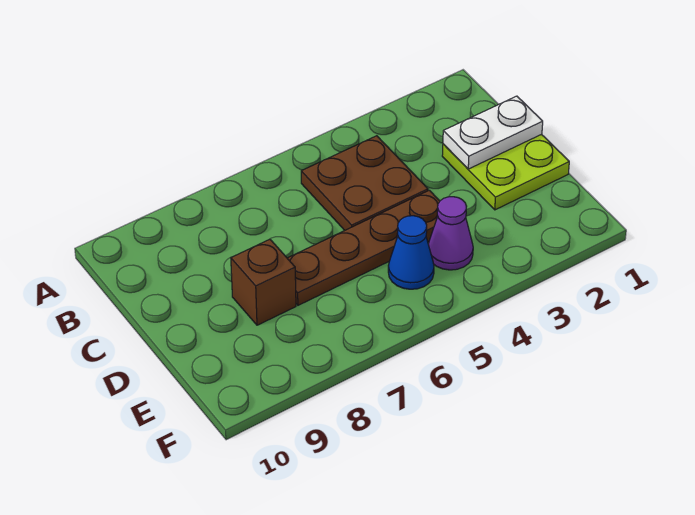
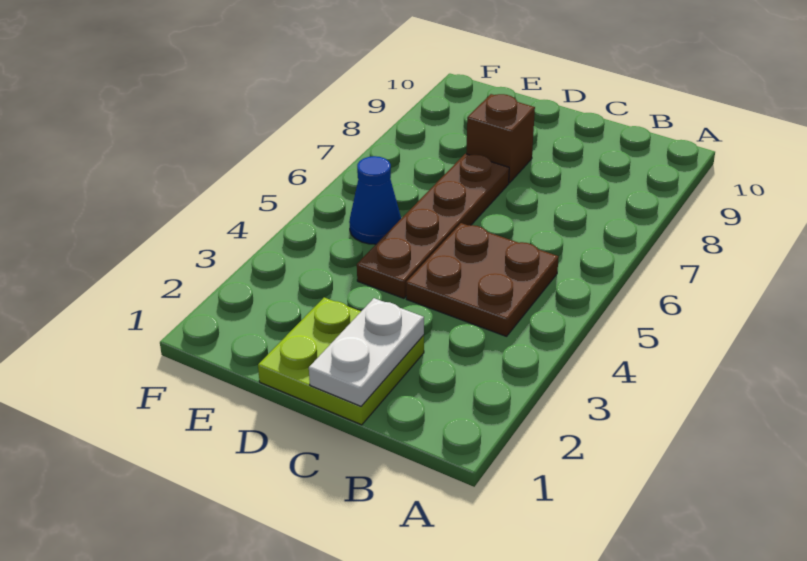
purple 1x1 cone [428,197,473,270] -> none

